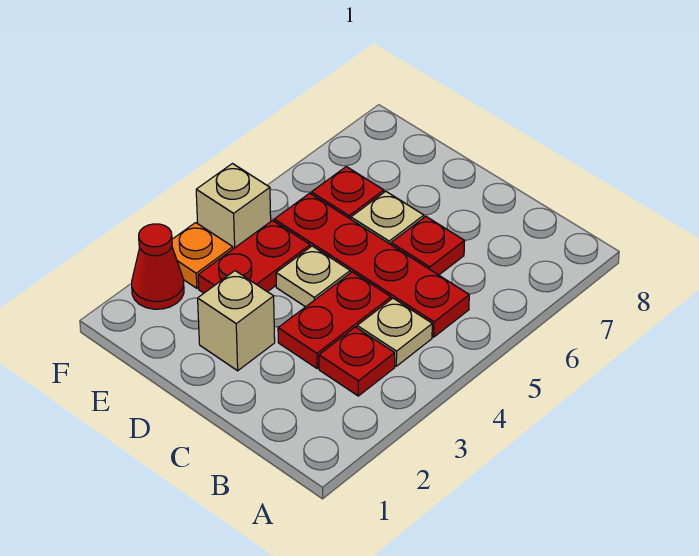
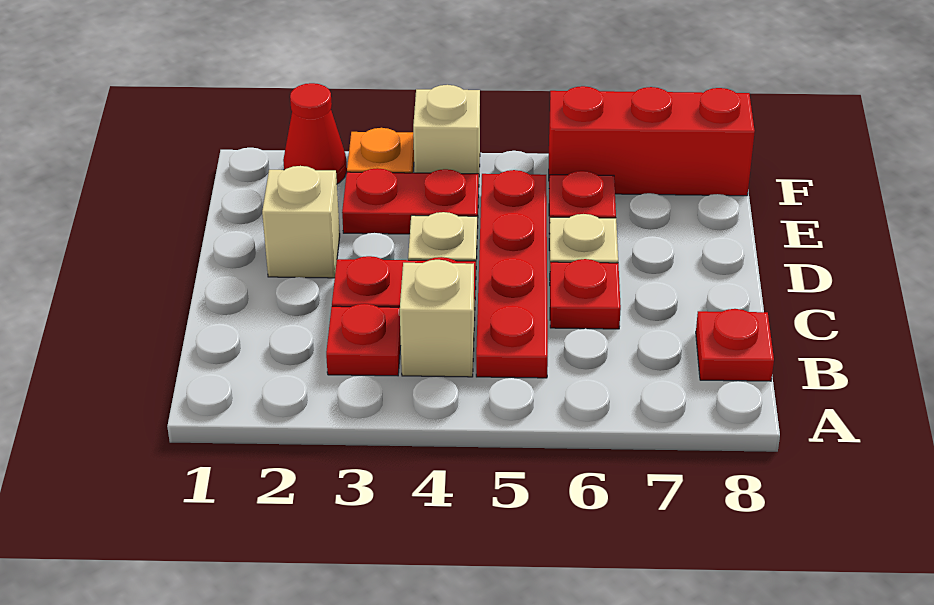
tan 1x1 plate [357,298,432,366] -> tan 1x1 brick [400,260,474,377]
none -> red 1x1 plate [696,309,774,381]
none -> red 1x3 brick [549,86,755,196]

